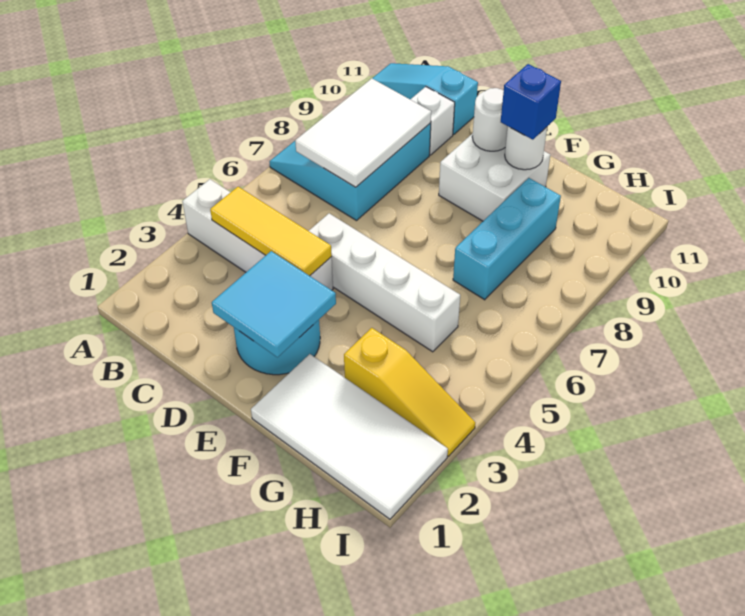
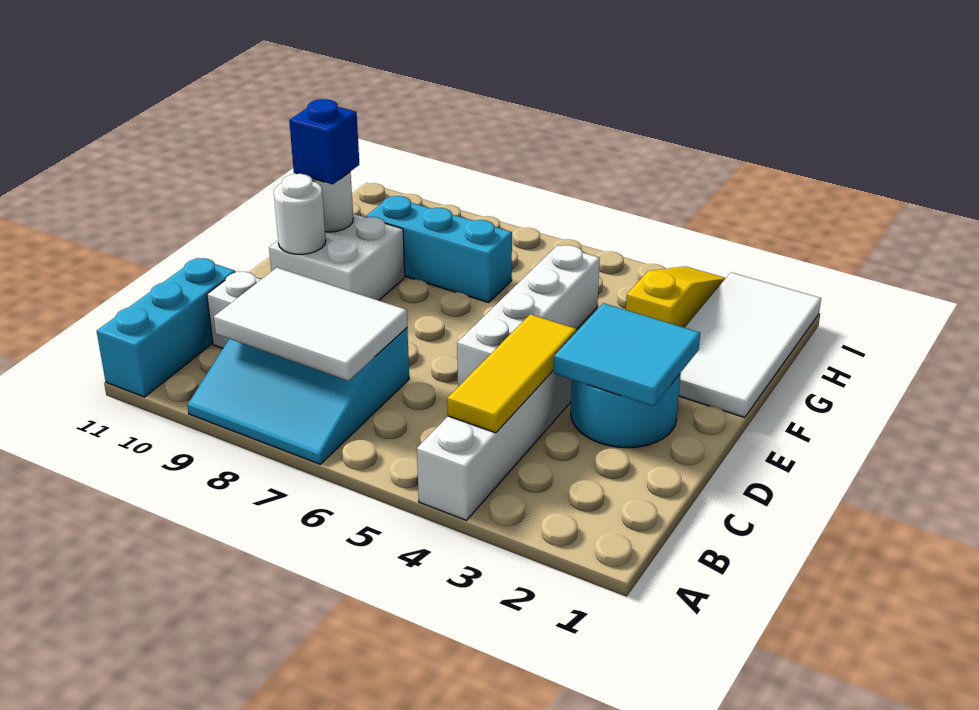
cyan 1x3 slope [372,63,478,135] -> cyan 1x3 brick [97,258,235,397]

